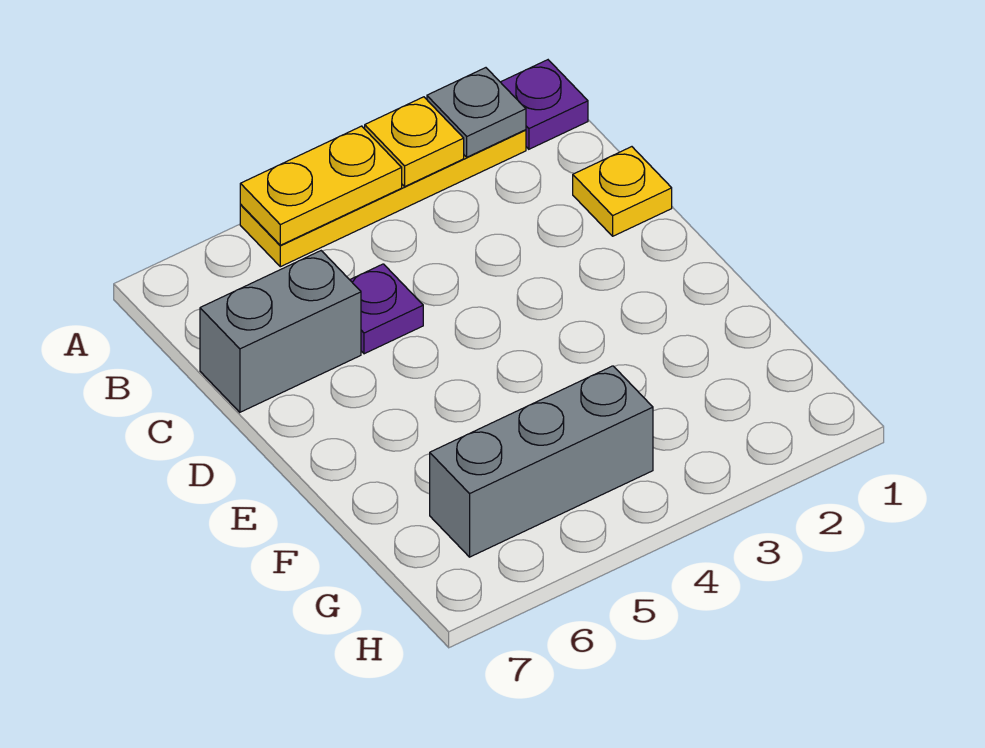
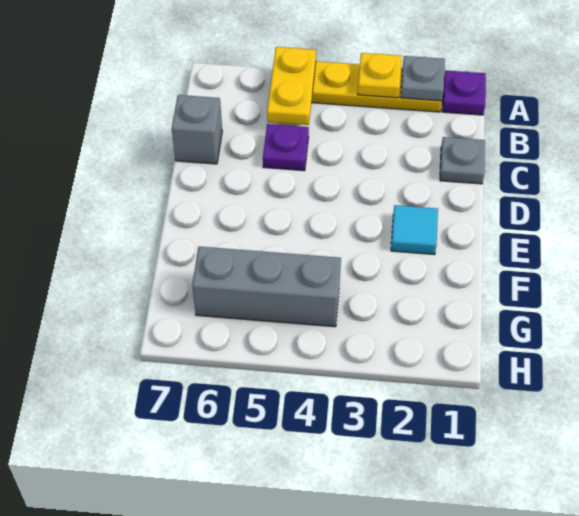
yellow 1x2 plate [240,126,402,245] -> yellow 1x2 plate turned to [267,47,316,125]
yellow 1x1 plate [573,147,672,236] -> grey 1x1 plate [440,137,485,184]
grey 1x2 brick [200,251,361,412] -> grey 1x1 brick [172,95,222,164]
none -> cyan 1x1 tile [391,205,438,255]

